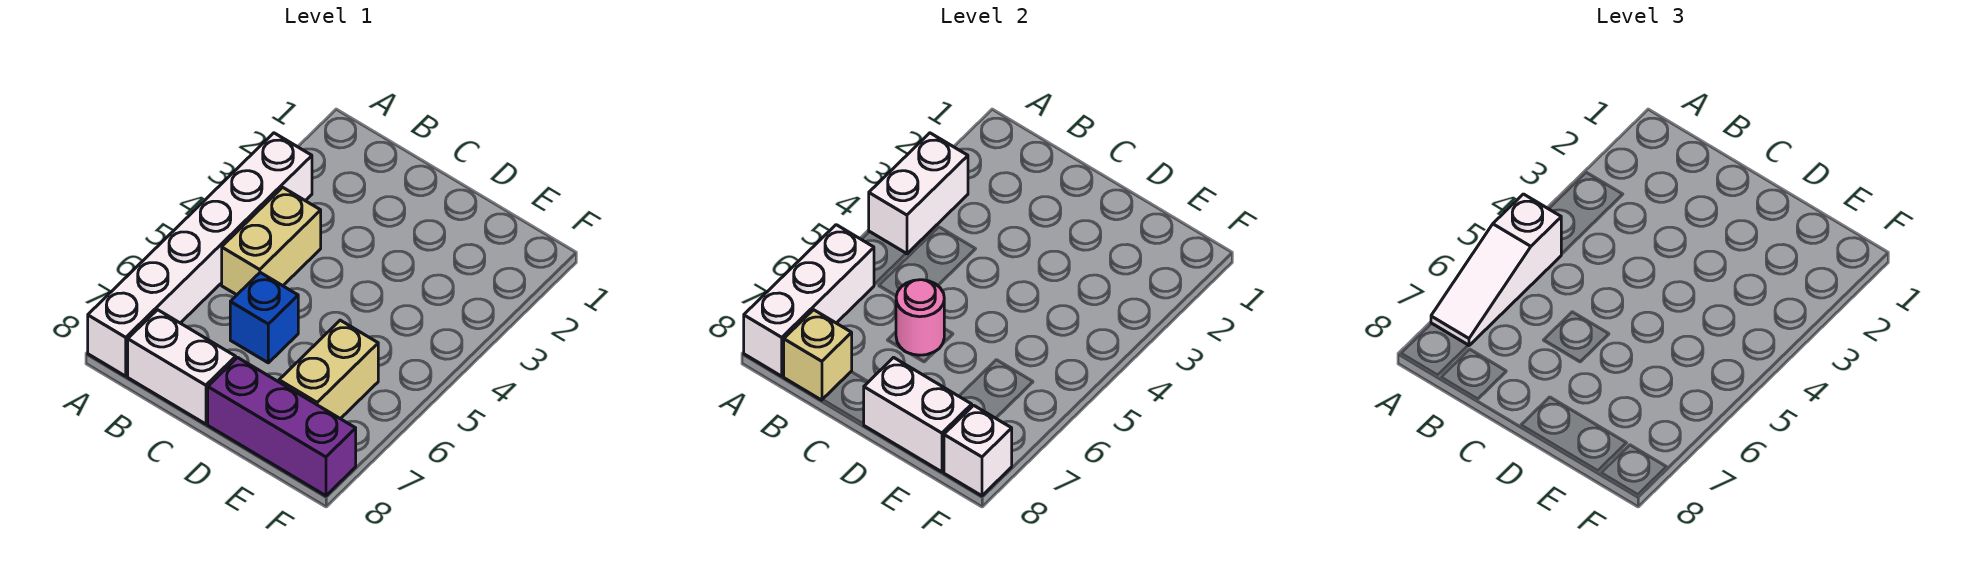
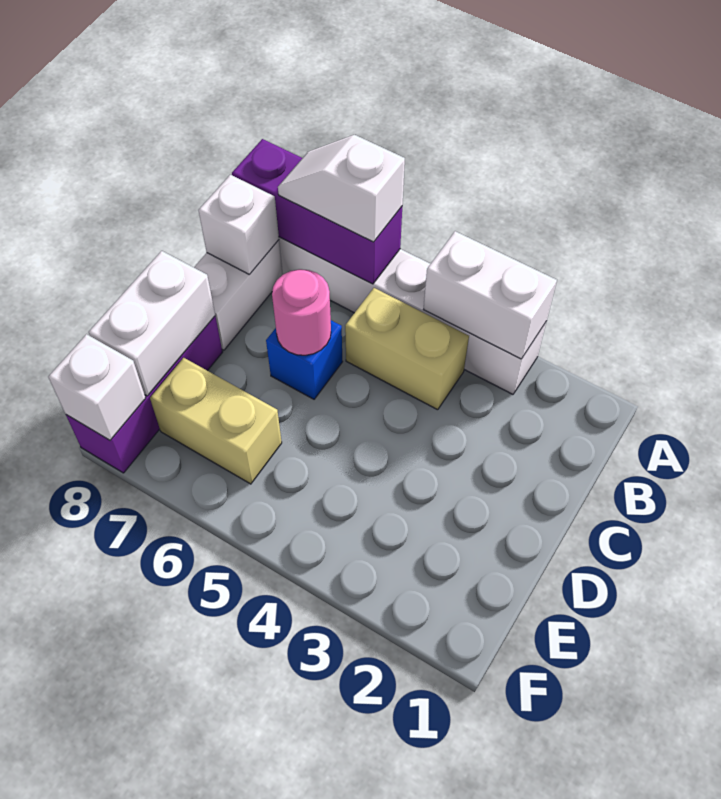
white 1x3 slope [1431,194,1561,346] -> white 1x2 slope [278,135,405,242]
white 1x3 brick [744,225,874,376] -> purple 1x3 brick [232,139,402,284]
tan 1x1 brick [784,310,852,400] -> white 1x1 brick [198,175,279,274]

